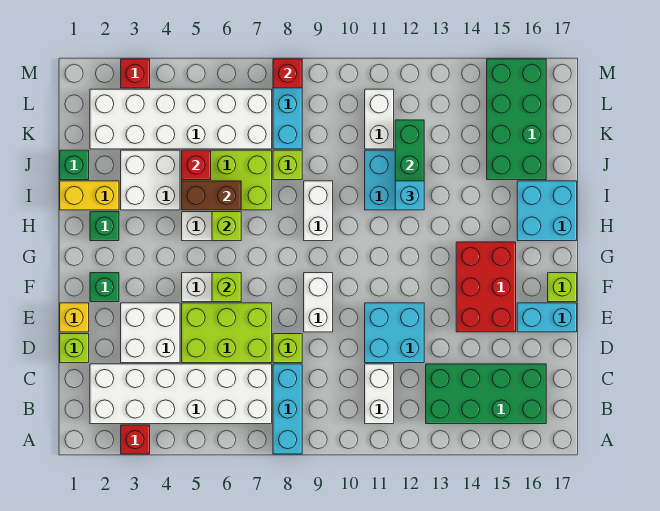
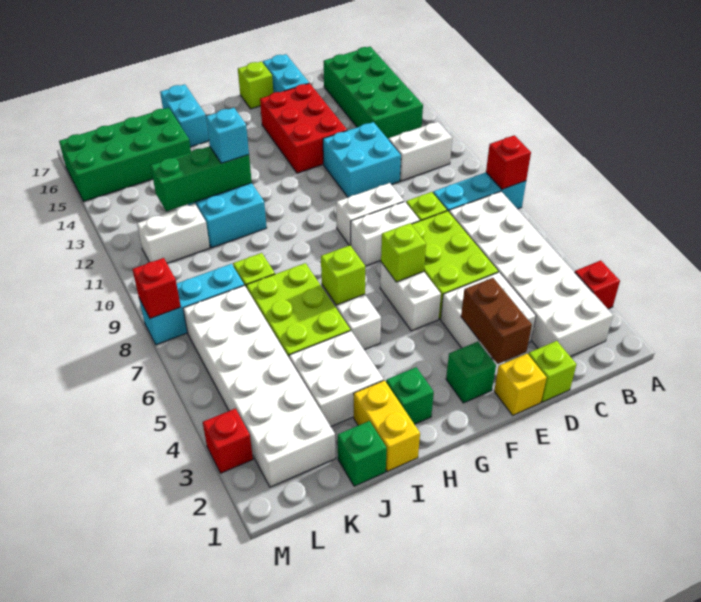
red 2x3 brick [456,242,516,332] -> red 2x3 brick turned to [260,83,347,173]
white 1x2 brick [304,181,333,241] -> white 1x2 brick moved to [351,202,420,266]
cyan 2x2 brick [517,181,577,241] -> cyan 1x2 brick [160,84,209,147]
brown 1x2 brick [182,181,241,210] -> brown 1x2 brick moved to [461,278,532,364]
red 1x1 brick [182,150,211,180] -> red 1x1 brick moved to [486,135,531,189]

